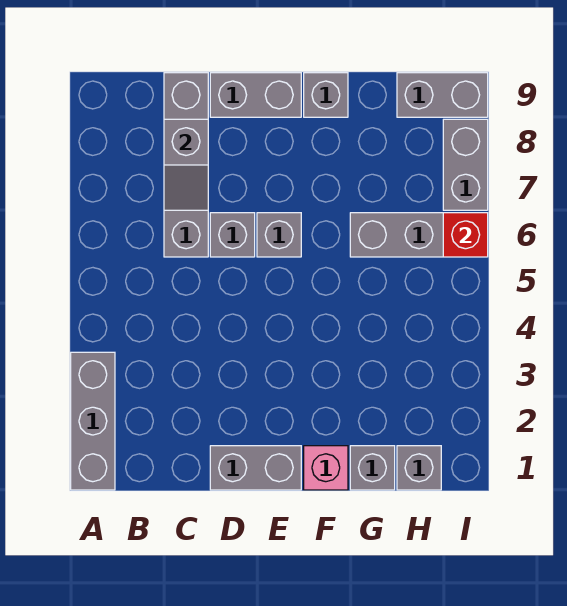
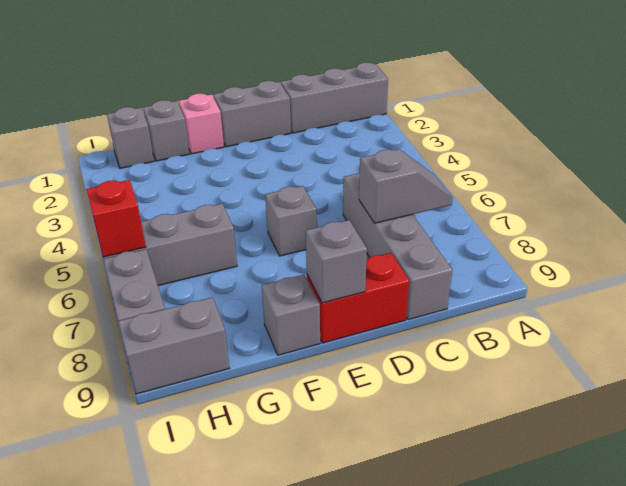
grey 1x3 brick [71,352,115,490] -> grey 1x3 brick turned to [281,62,388,133]
grey 1x2 slope [164,119,208,210] -> grey 1x2 slope turned to [359,149,453,223]
grey 1x1 brick [210,213,255,257] -> grey 1x1 brick moved to [306,220,367,303]
grey 1x2 brick [210,73,301,117] -> red 1x2 brick [307,253,409,343]

